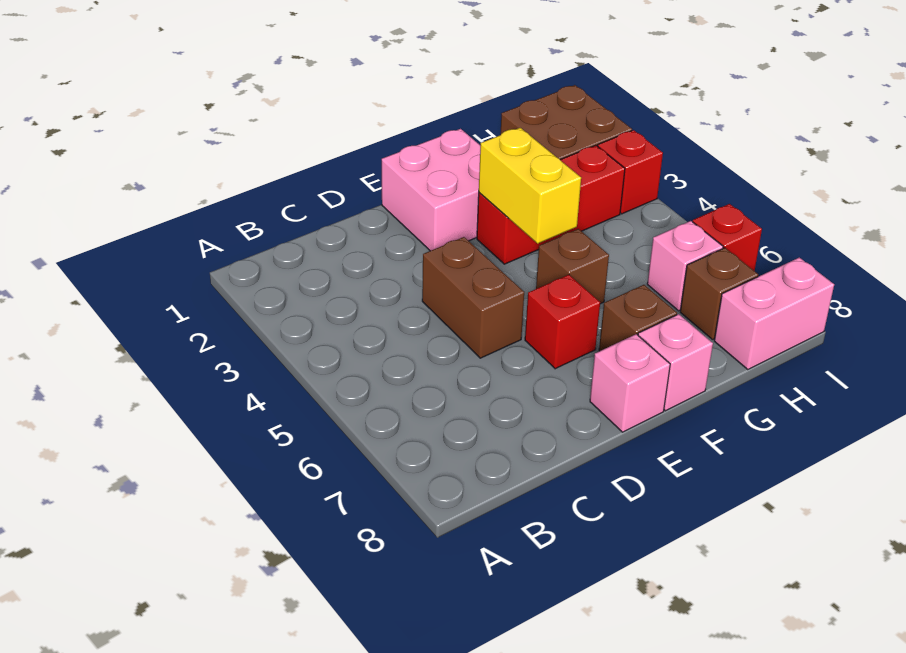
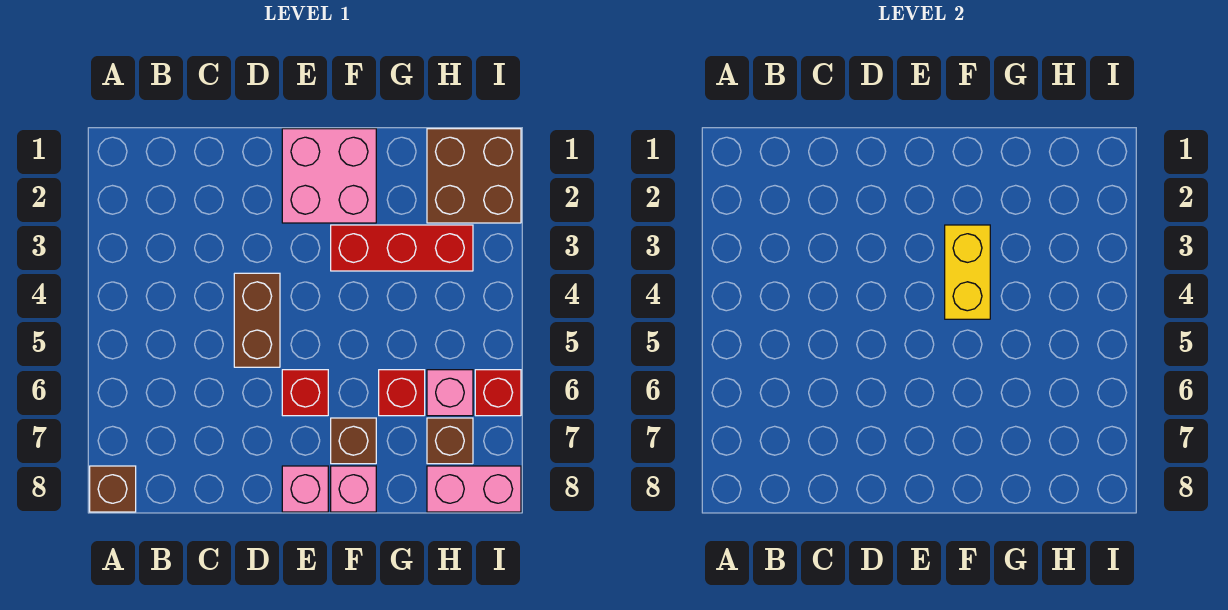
brown 1x1 brick [536,229,609,304] -> brown 1x1 brick moved to [90,466,136,512]
red 1x1 brick [598,130,663,214] -> red 1x1 brick moved to [379,370,425,416]

